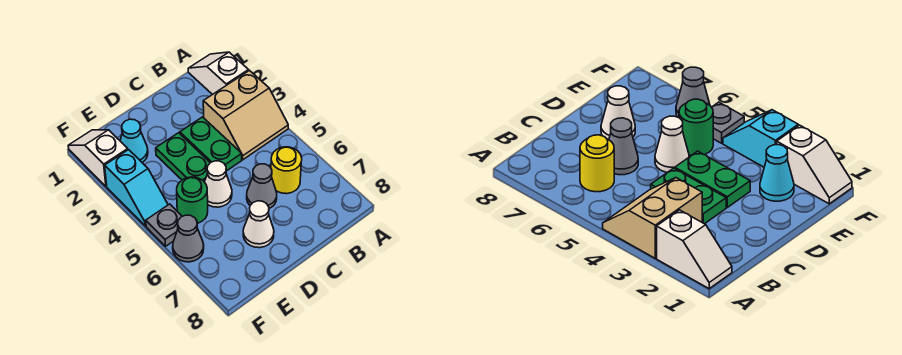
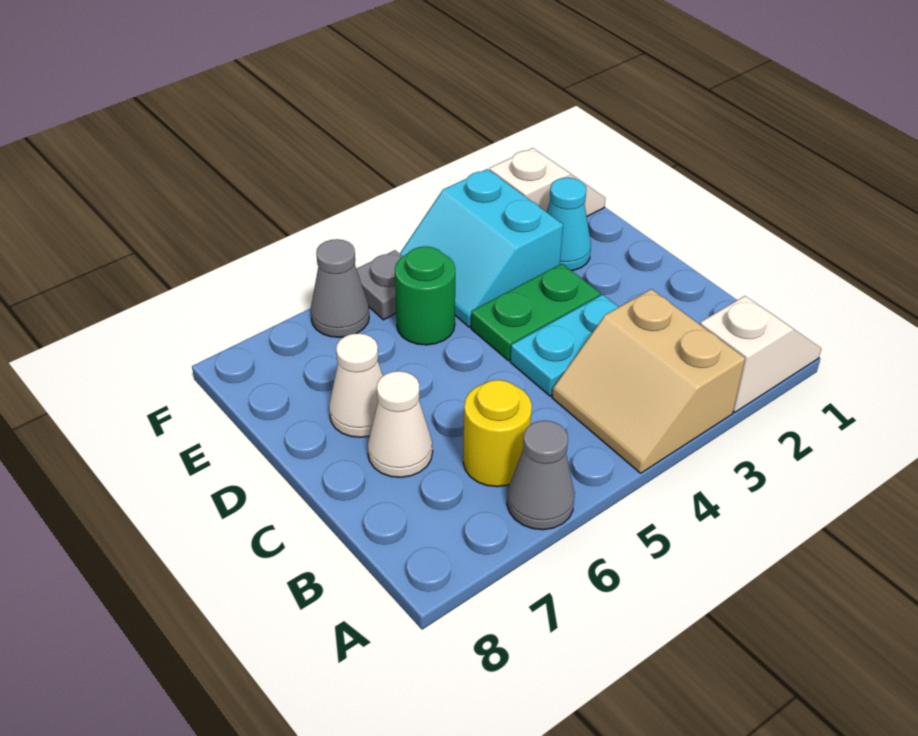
green 1x2 plate [180,117,242,171] -> cyan 1x2 plate [510,295,618,396]
grey 1x1 cone [247,164,277,208] -> grey 1x1 cone moved to [507,421,575,530]
white 1x1 cone [205,161,232,207] -> white 1x1 cone moved to [368,371,433,477]
cyan 1x2 slope [105,150,168,226] -> cyan 2x2 slope [400,169,563,327]

